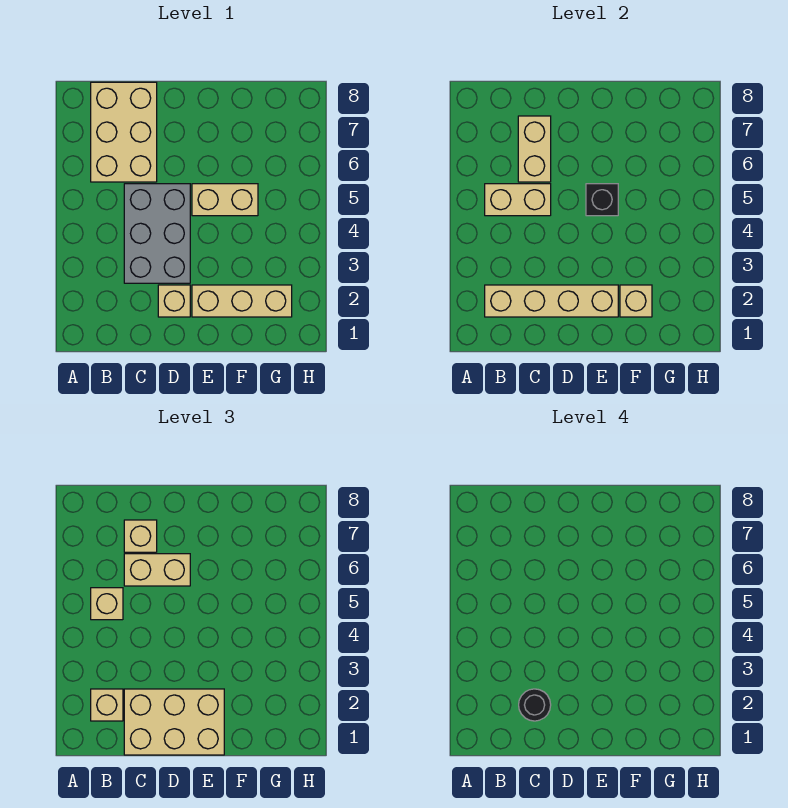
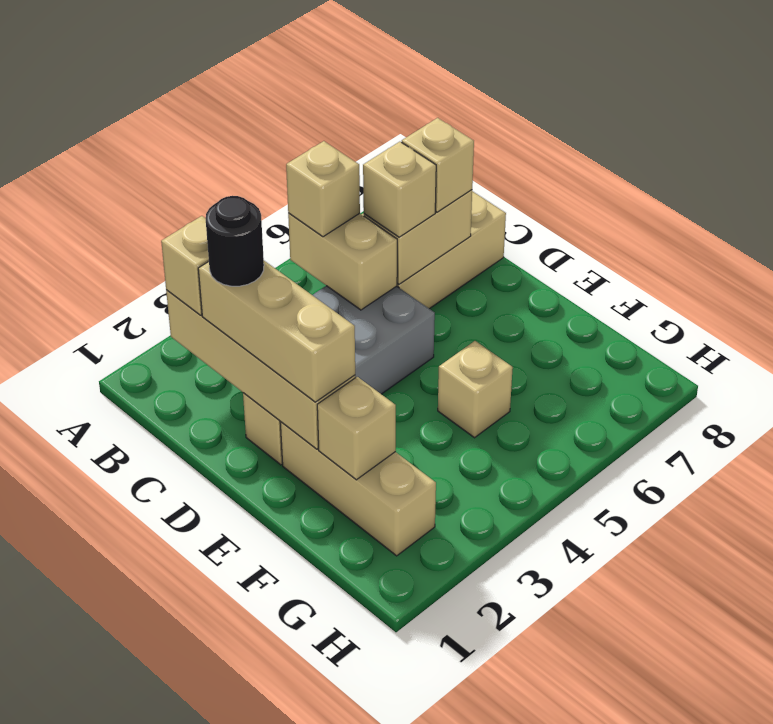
tan 2x3 brick [124,689,224,755] -> tan 1x3 brick [198,261,355,402]
tan 1x2 brick [124,554,190,586] -> tan 1x1 brick [363,142,436,237]
tan 1x2 brick [192,184,258,216] -> tan 1x1 brick [438,341,513,438]
black 1x1 brick [586,184,618,216] -> none

